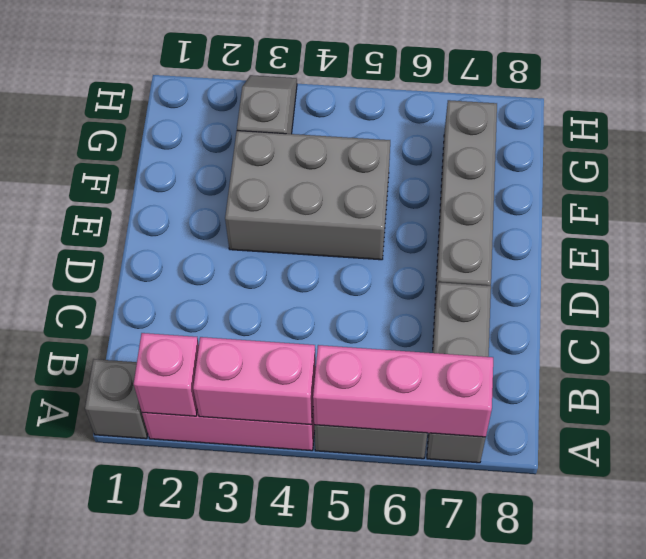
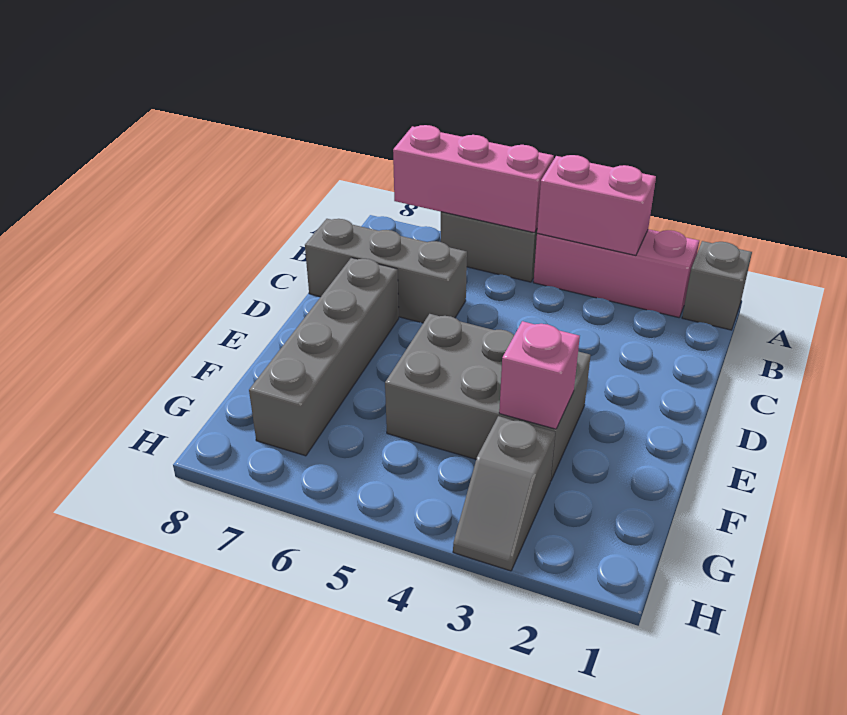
pink 1x1 brick [134,333,199,416] -> pink 1x1 brick moved to [499,321,580,429]
grey 1x3 brick [427,282,491,463] -> grey 1x3 brick turned to [305,219,467,323]

